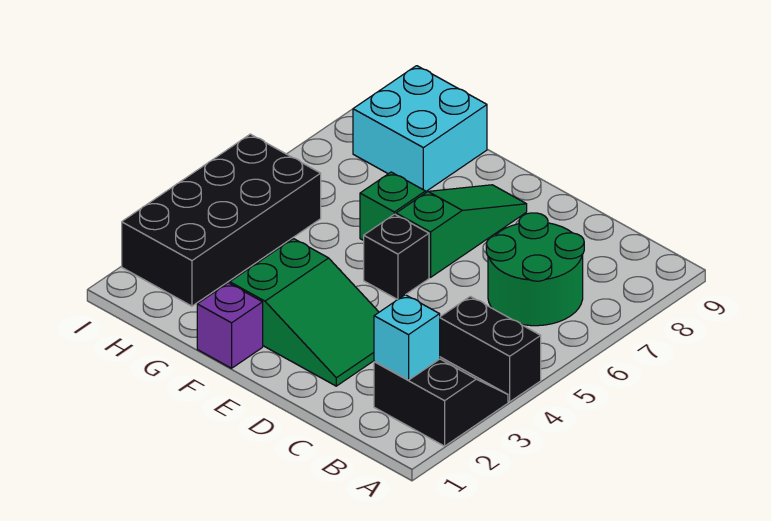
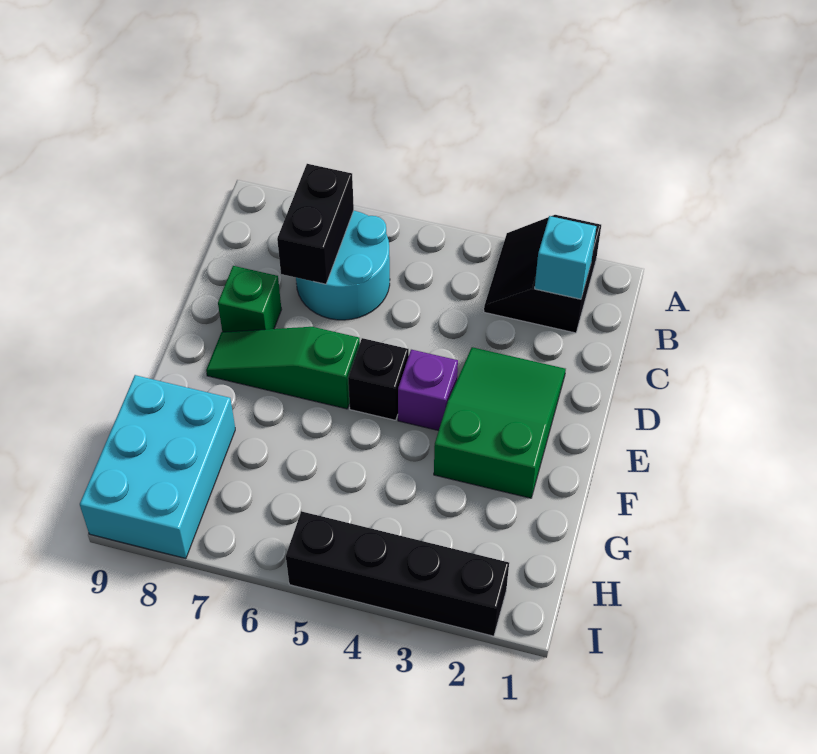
black 1x2 brick [440,296,541,402] -> black 1x2 brick moved to [277,164,354,284]
green 2x2 round brick [486,213,584,326] -> cyan 2x2 round brick [296,211,390,320]
purple 1x1 brick [197,283,263,368] -> purple 1x1 brick moved to [398,350,458,431]
green 1x1 brick [360,172,425,241] -> green 1x1 brick moved to [218,266,281,332]
cyan 2x2 brick [353,66,487,192] -> cyan 2x3 brick [80,375,235,559]
black 2x4 brick [122,134,321,306] -> black 1x4 brick [286,511,509,636]

